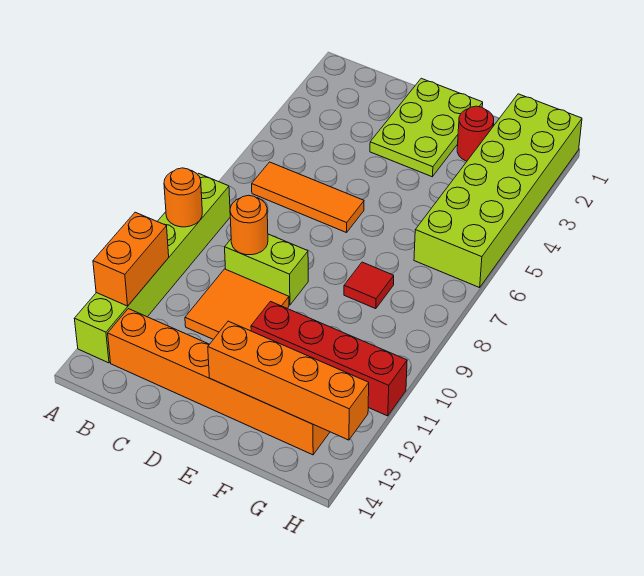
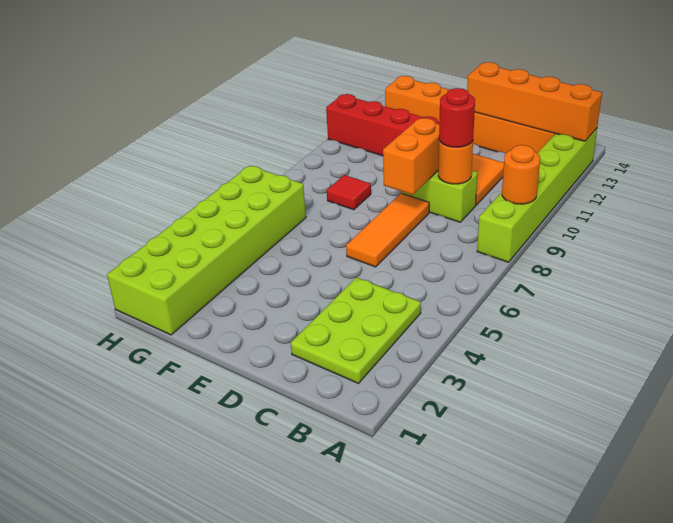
orange 1x2 brick [93,212,169,306] -> orange 1x2 brick moved to [383,118,439,195]
orange 1x3 tile [252,162,364,233] -> orange 1x3 tile turned to [346,193,429,267]
lime 2x3 plate [370,78,483,177] -> lime 2x3 plate moved to [291,278,421,384]
orange 1x4 brick [208,321,369,440] -> orange 1x4 brick moved to [467,62,602,141]
red 1x1 round brick [457,106,494,161] -> red 1x1 round brick moved to [439,88,475,147]

